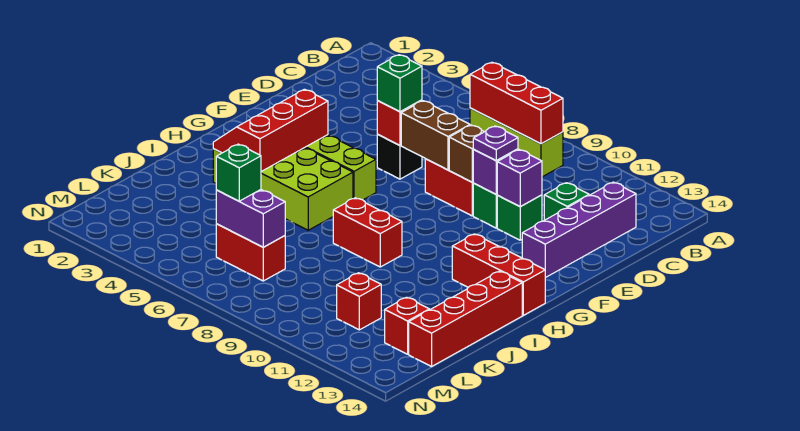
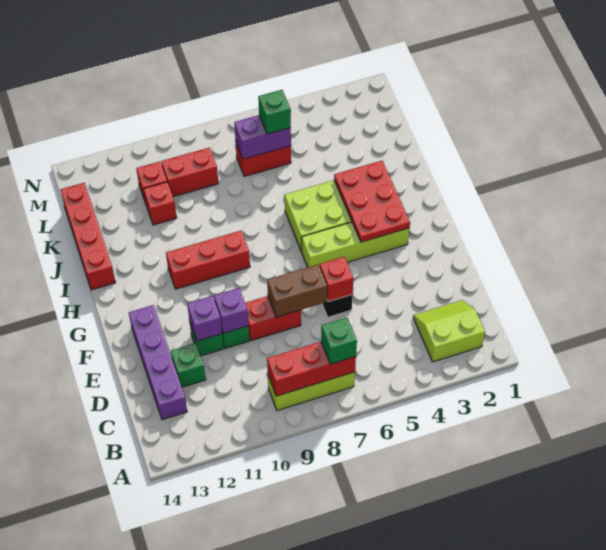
none -> lime 2x2 slope [413,300,485,362]
green 1x1 brick [377,55,422,112] -> green 1x1 brick moved to [321,318,357,364]
brown 1x1 brick [449,125,484,182] -> none
purple 1x1 plate [473,126,518,161] -> none
red 2x3 slope [213,89,328,172] -> red 2x3 plate [334,161,410,242]
red 1x3 brick [452,234,545,315] -> red 1x3 brick moved to [166,231,250,289]
red 1x2 brick [333,198,402,267] -> red 1x2 brick moved to [161,148,218,197]
red 1x1 brick [385,297,429,354] -> red 1x1 brick moved to [144,182,177,225]

